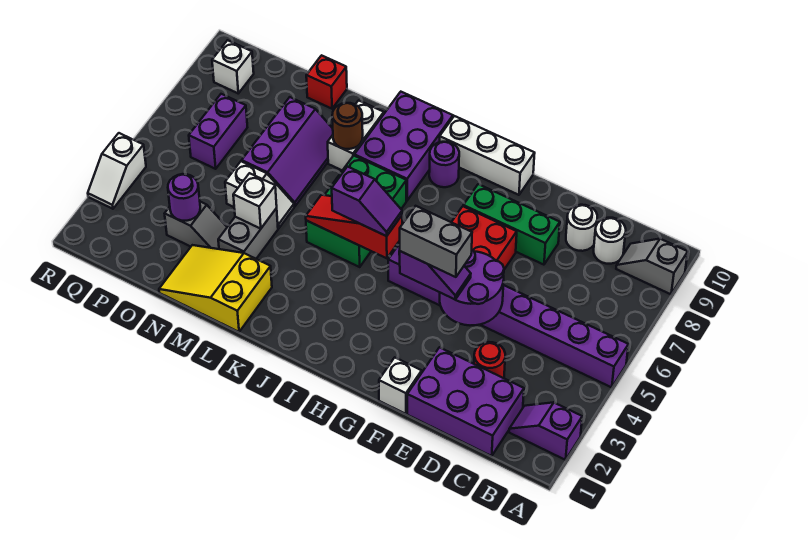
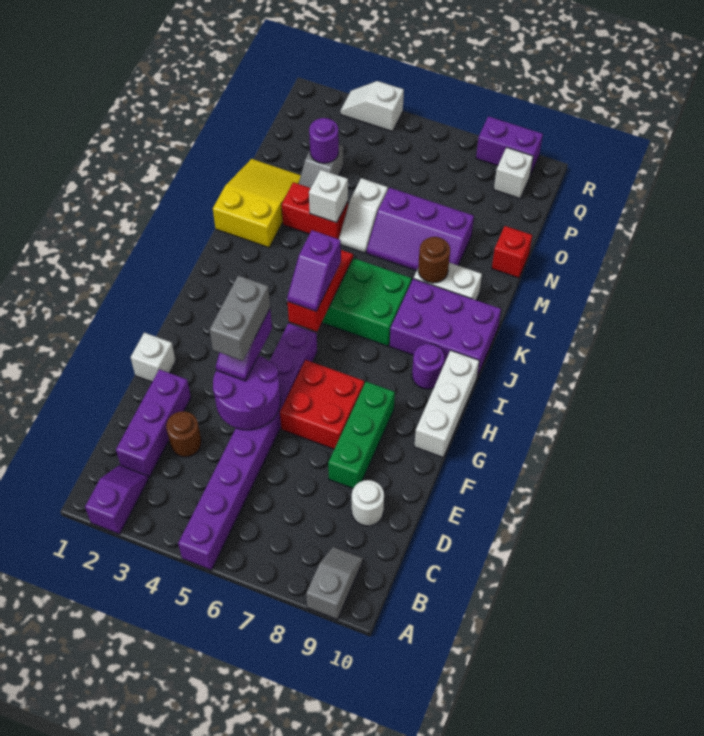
purple 2x3 brick [407,347,524,456] -> purple 1x3 brick [116,369,191,477]
white 1x1 round brick [594,218,626,264] -> none
red 1x1 round brick [474,342,505,378] -> brown 1x1 round brick [166,411,201,457]
grey 1x2 brick [218,208,278,259] -> red 1x2 brick [281,182,348,239]
purple 1x2 brick [189,94,247,169] -> purple 1x2 brick moved to [476,116,543,175]

